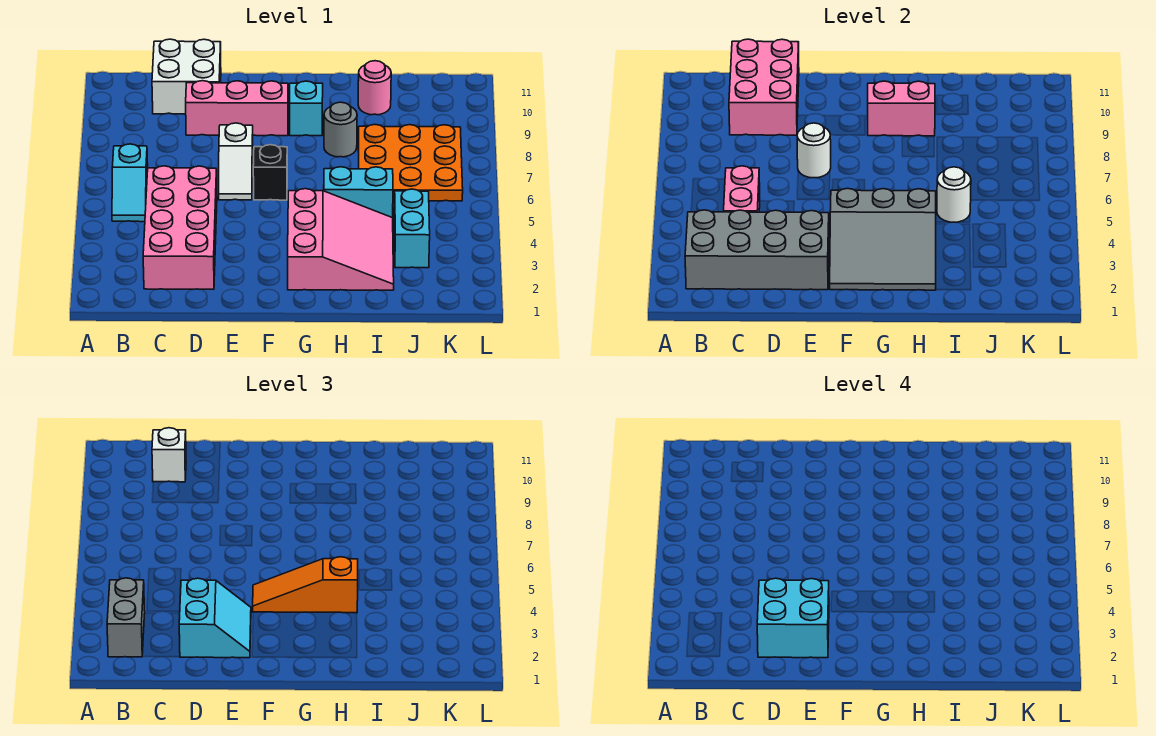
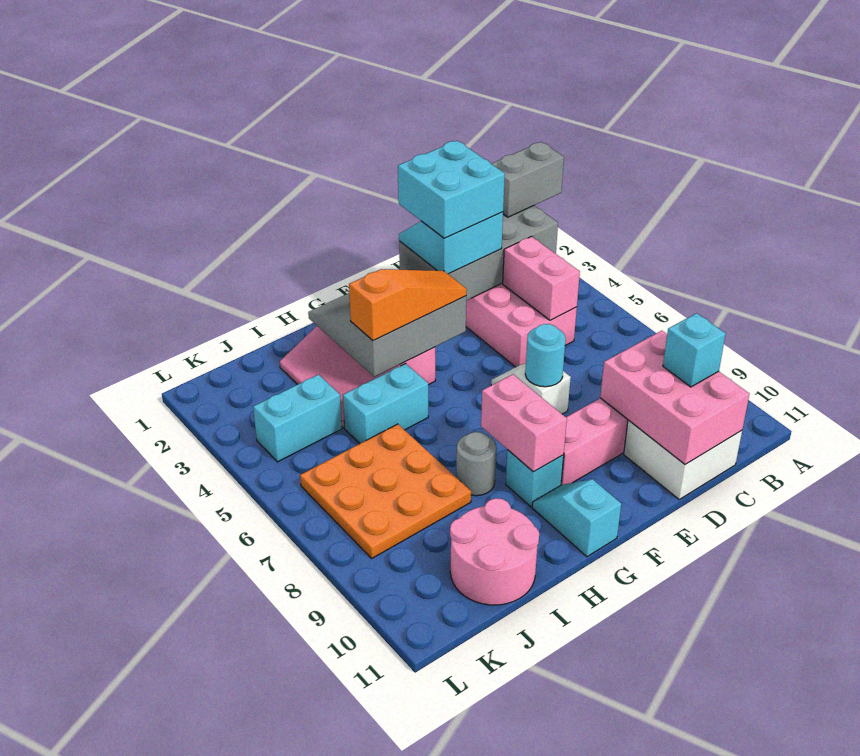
grey 1x2 brick [107,578,145,657] -> grey 1x2 brick turned to [492,142,564,217]
cyan 1x2 slope [112,144,148,222] -> cyan 1x2 slope moved to [532,479,621,557]
white 1x1 brick [152,428,186,482] -> cyan 1x1 brick [663,313,726,387]
cyan 2x2 slope [179,578,251,658] -> cyan 2x2 slope turned to [399,212,503,274]
white 1x1 round brick [797,123,831,178] -> cyan 1x1 round brick [525,324,566,387]
black 1x1 brick [253,145,287,200] -> none
pink 1x2 brick [868,81,935,136] -> pink 1x2 brick turned to [481,374,567,472]
white 1x1 round brick [937,167,971,222] -> none
pink 1x1 round brick [358,61,391,115] -> pink 2x2 round brick [450,498,539,605]
cyan 1x2 brick [394,189,430,268] -> cyan 1x2 brick turned to [253,375,342,462]

